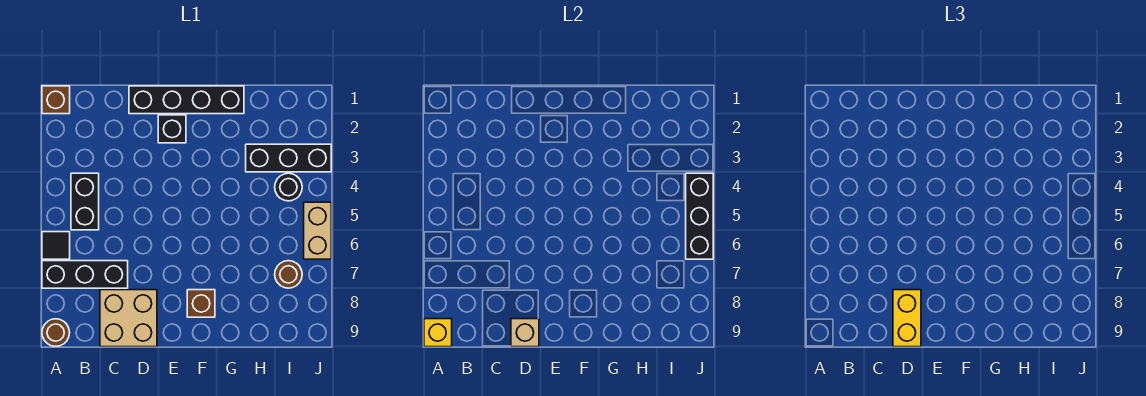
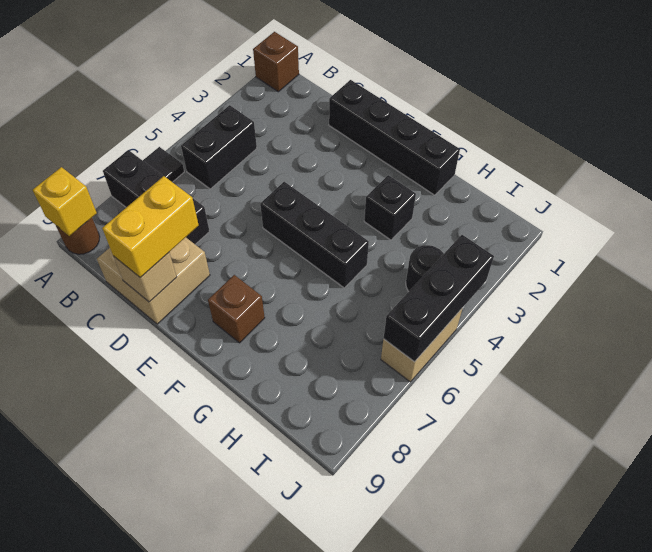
black 1x1 brick [158,115,186,143] -> black 1x1 brick moved to [364,175,416,240]
black 1x3 brick [246,144,331,172] -> black 1x3 brick moved to [260,182,369,288]
brown 1x1 round brick [275,261,302,288] -> none

